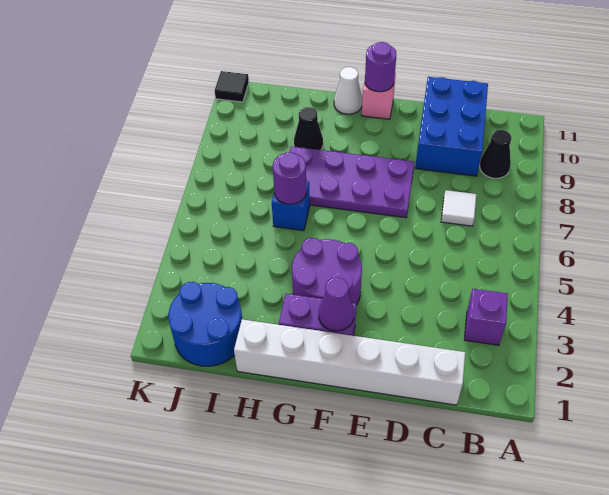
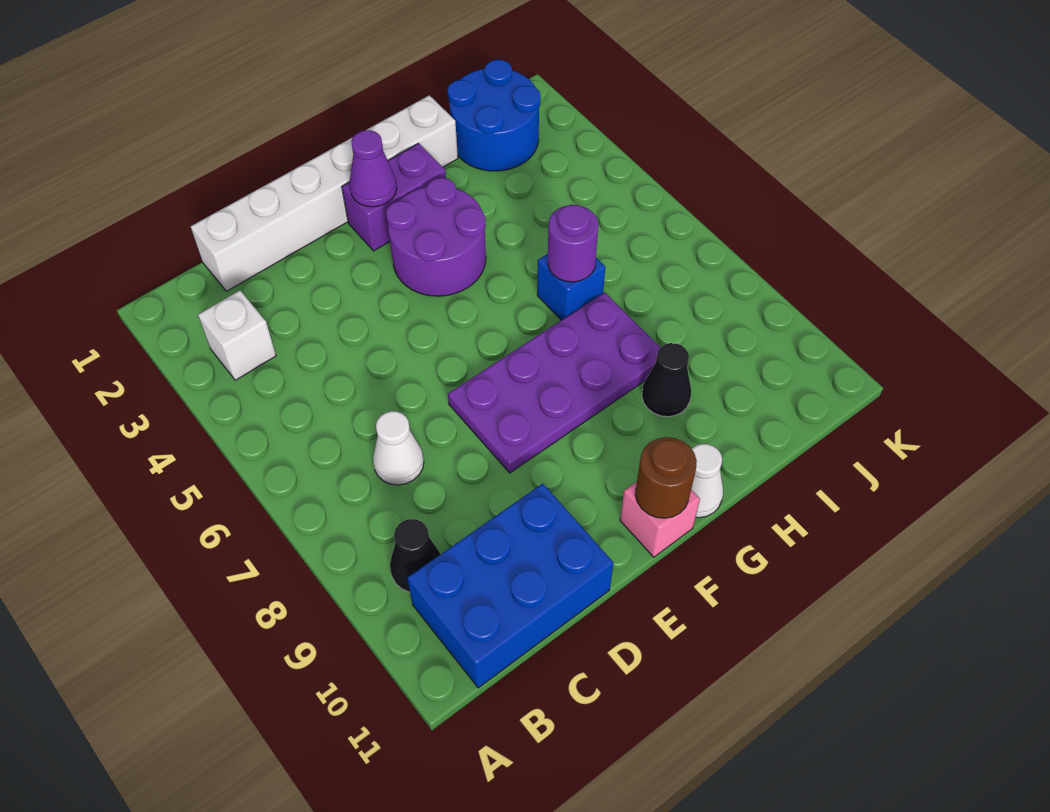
purple 1x1 brick [464,289,508,345] -> white 1x1 brick [198,291,276,380]
white 1x1 tile [441,190,476,226] -> white 1x1 cone [373,411,424,485]
blue 2x3 brick [415,77,488,176] -> blue 2x3 brick turned to [407,484,613,688]
purple 1x1 round brick [365,42,396,92] -> brown 1x1 round brick [635,437,697,518]
black 1x1 tile [215,71,249,102] -> none

